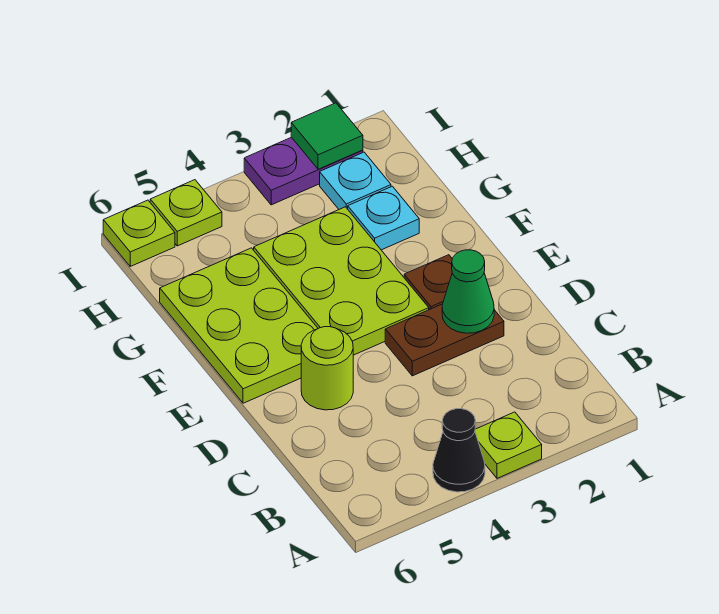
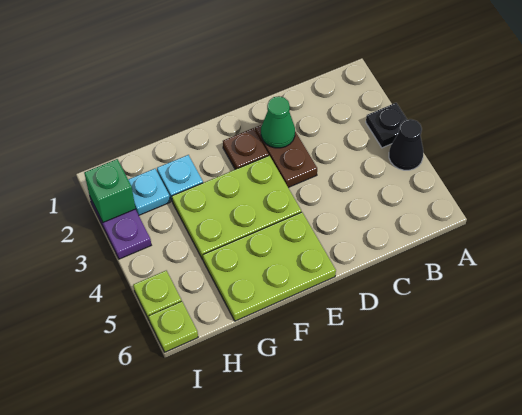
lime 1x1 plate [475,412,542,478] -> black 1x1 plate [366,103,407,148]
lime 1x1 round brick [301,327,353,410] -> none
green 1x1 tile [291,103,363,169] -> green 1x1 brick [84,159,135,222]

